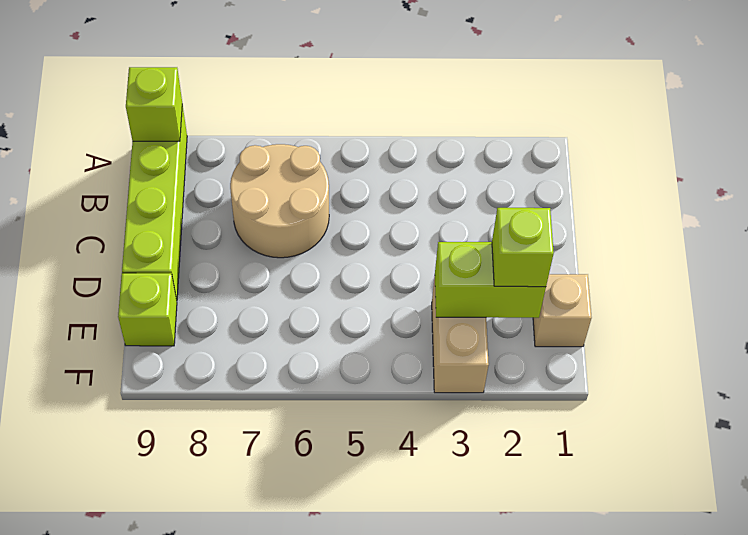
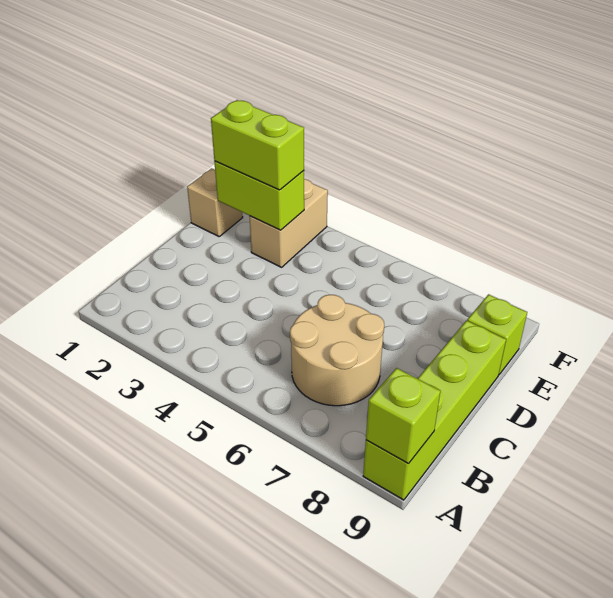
lime 1x1 brick [492,208,554,287] -> lime 1x2 brick [211,100,304,190]

